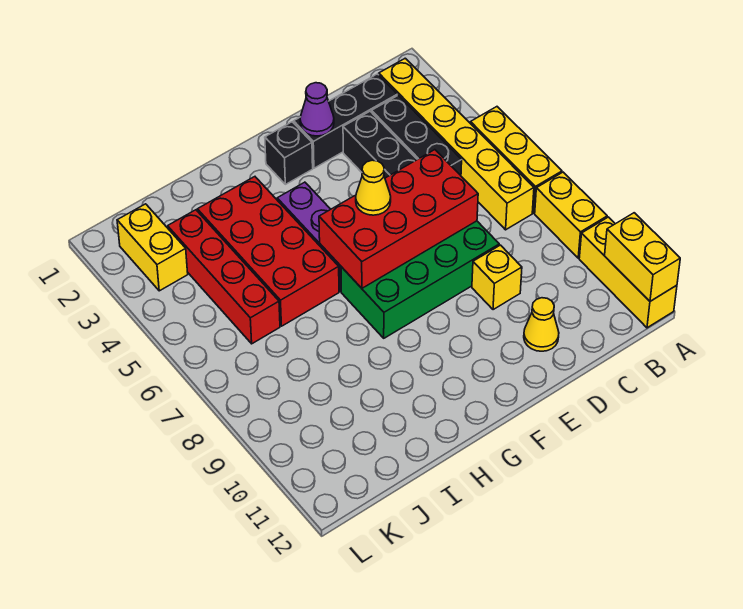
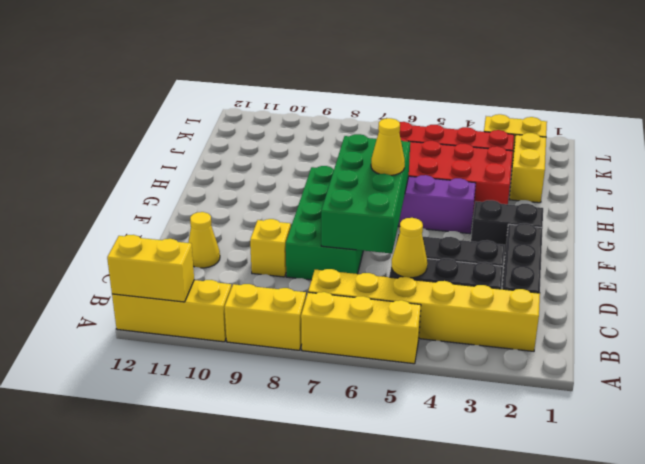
none -> yellow 1x1 cone [392,218,427,278]
red 2x4 brick [319,150,478,288] -> green 2x4 brick [321,134,410,254]
purple 1x1 cone [300,83,334,136] -> none
black 1x1 brick [265,122,313,184] -> black 1x2 brick [471,200,543,257]
none -> yellow 1x2 brick [509,133,546,203]

